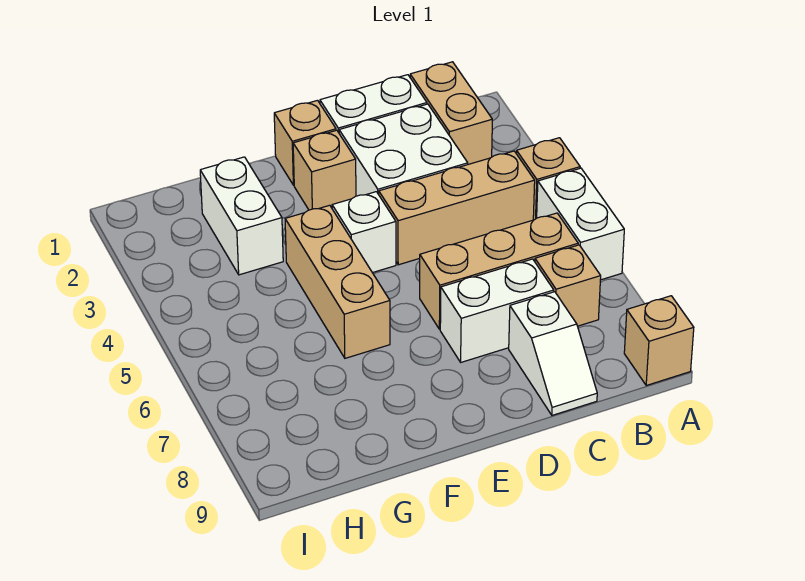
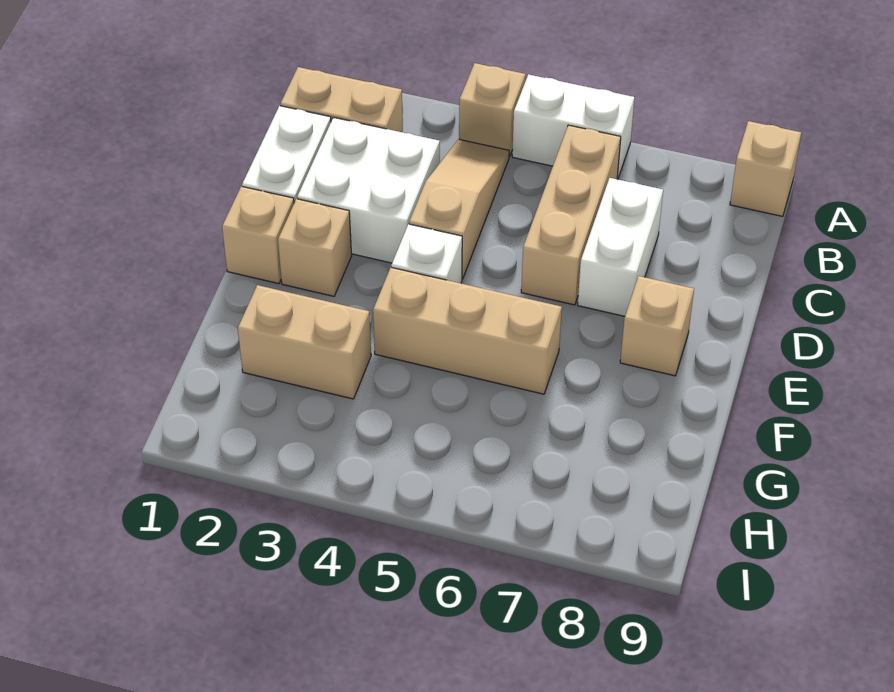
tan 1x3 brick [379,151,535,265] -> tan 1x3 slope [409,139,509,279]
tan 1x1 brick [535,245,601,326] -> tan 1x1 brick moved to [620,276,694,376]
white 1x2 slope [509,292,597,415] -> none
white 1x2 brick [200,157,283,275] -> tan 1x2 brick [238,285,371,399]

